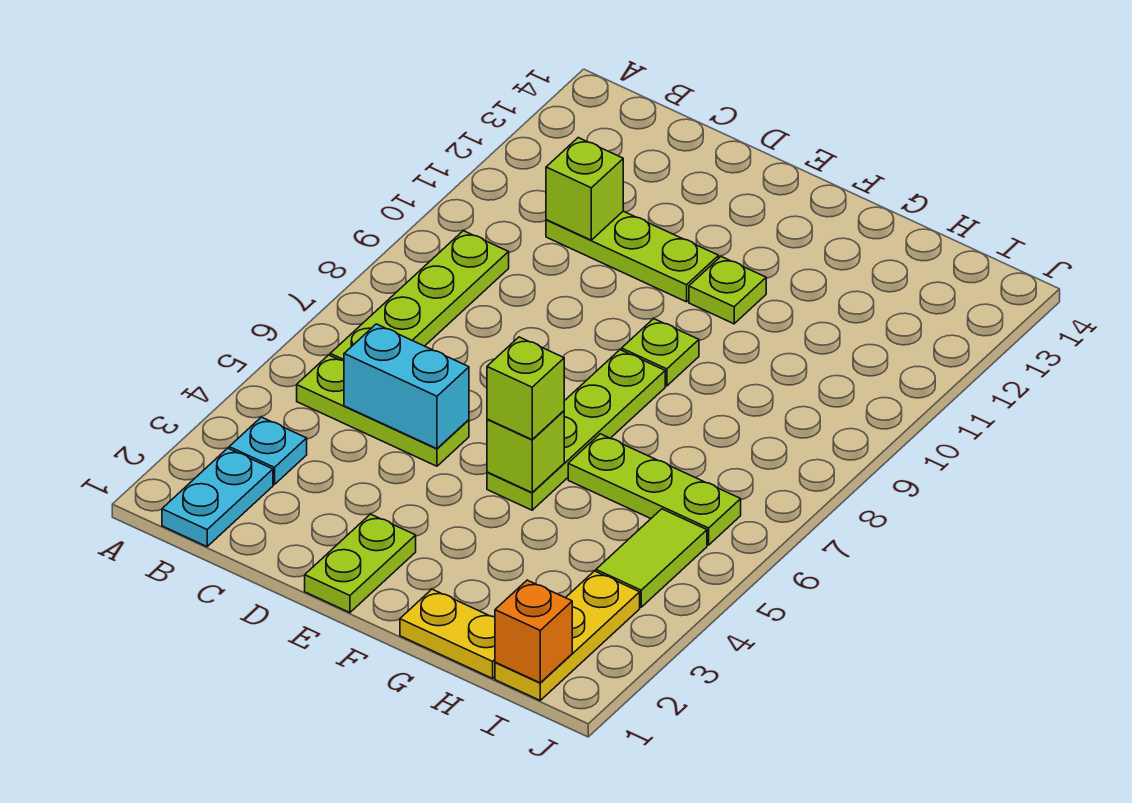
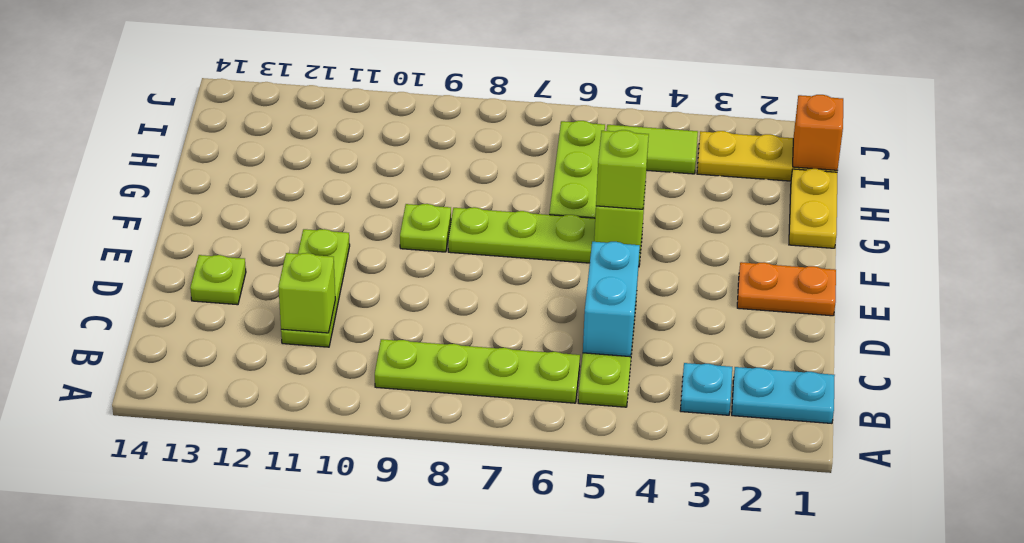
lime 1x2 plate [305,514,416,613] -> orange 1x2 plate [737,262,836,316]
lime 1x1 plate [689,257,766,324] -> lime 1x1 plate moved to [190,255,246,305]

